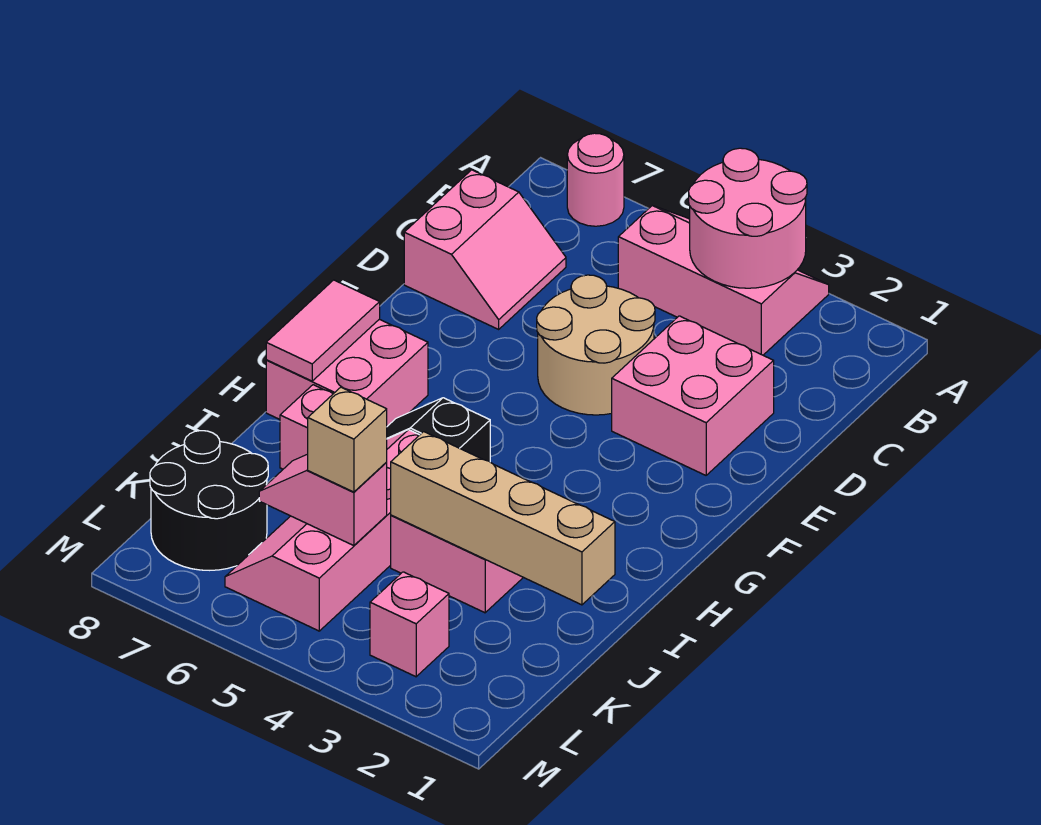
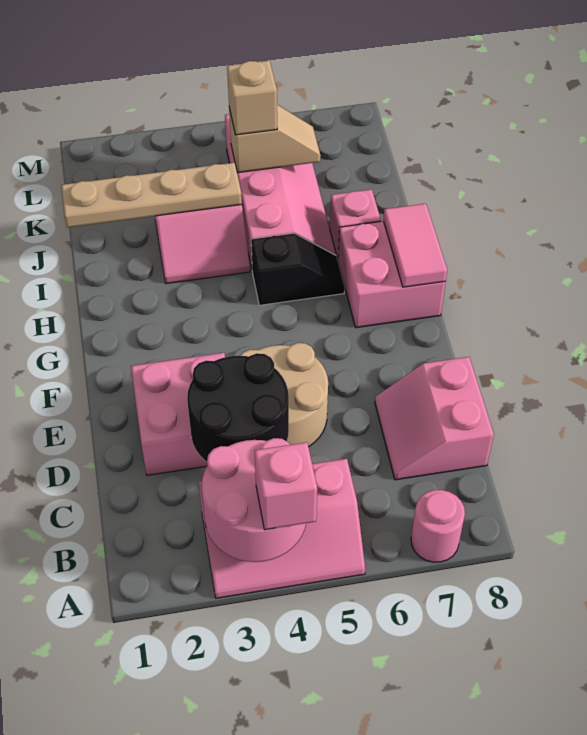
tan 1x4 brick [391,432,615,605] -> tan 1x4 plate [61,163,242,227]
pink 1x2 slope [259,454,387,546] -> tan 1x2 slope [229,105,321,173]
black 2x2 round brick [150,431,268,570] -> black 2x2 round brick moved to [187,353,289,462]
pink 1x1 brick [370,572,449,677] -> pink 1x1 brick moved to [254,442,317,530]

